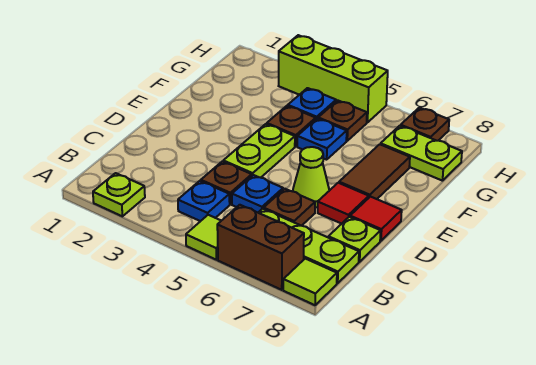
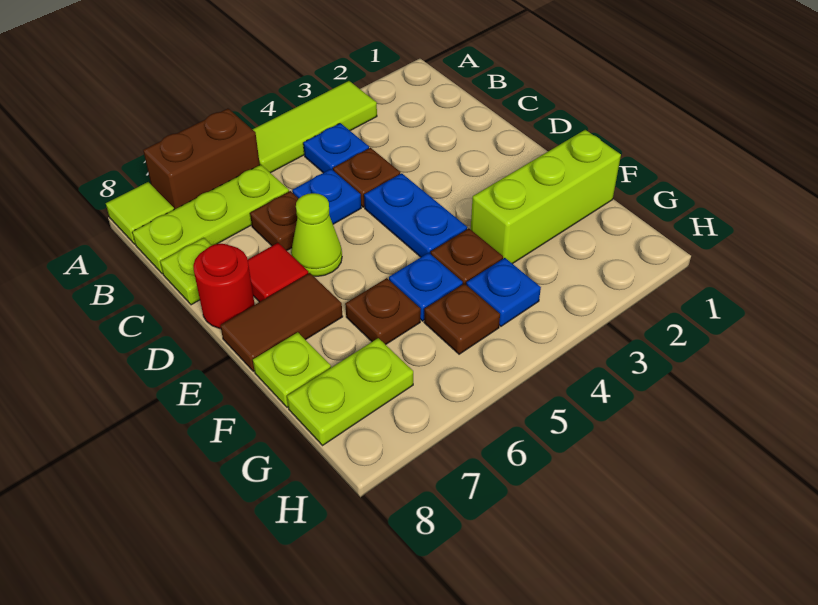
lime 1x1 plate [93,173,145,216] -> lime 1x1 plate moved to [253,332,331,407]
lime 1x1 tile [186,215,221,260] -> lime 1x3 tile [252,81,377,173]
lime 1x2 plate [223,124,295,178] -> blue 1x2 plate [364,173,467,257]
red 1x1 tile [350,197,402,241] -> red 1x1 round brick [193,244,255,329]
brown 1x2 tile [339,144,410,199] -> brown 1x2 tile turned to [220,273,343,371]
lime 1x3 brick [279,35,388,123] -> lime 1x3 brick moved to [471,130,621,264]
brown 1x1 plate [401,108,449,141] -> brown 1x1 plate moved to [345,278,421,345]

